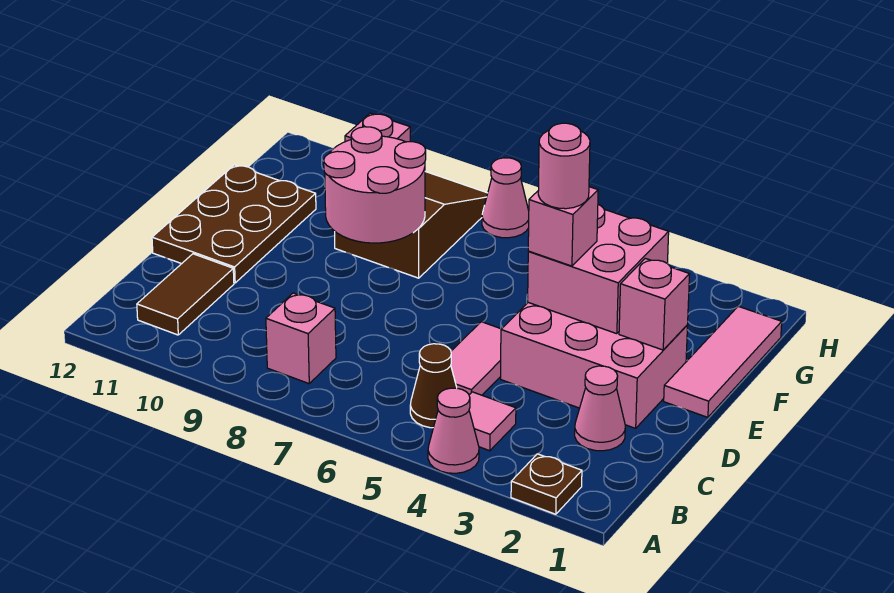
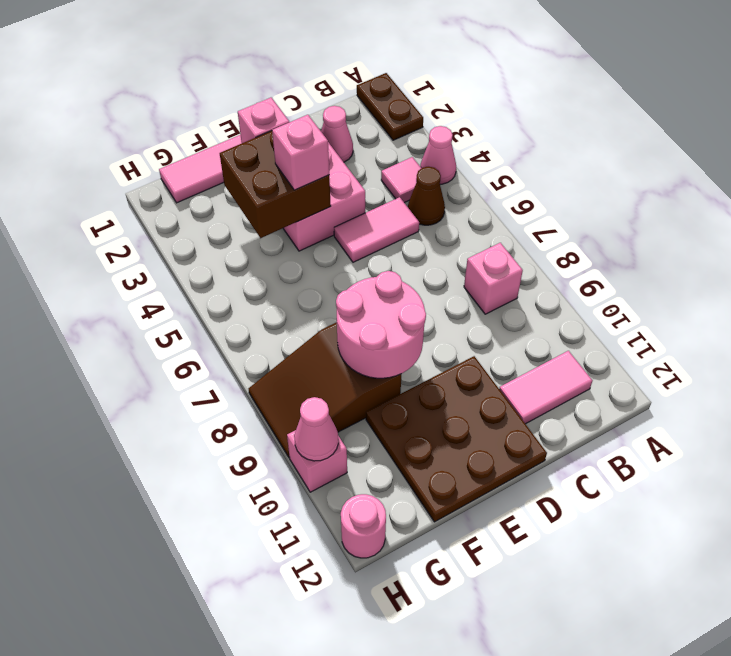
brown 1x1 plate [511,454,582,514] -> brown 1x2 plate [357,73,423,140]
brown 1x2 tile [137,254,234,335] -> pink 1x2 tile [499,351,592,424]
brown 2x3 plate [152,165,316,283] -> brown 3x3 plate [366,356,547,522]
pink 2x2 brick [528,205,669,334] -> brown 2x2 brick [220,131,331,238]
pink 1x1 round brick [538,123,590,209] -> pink 1x1 round brick moved to [341,494,386,558]
pink 1x1 cone [482,158,529,238] -> pink 1x1 cone moved to [294,397,338,461]

